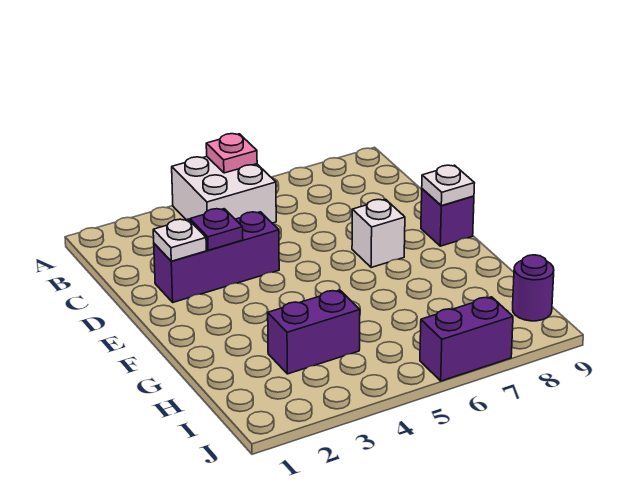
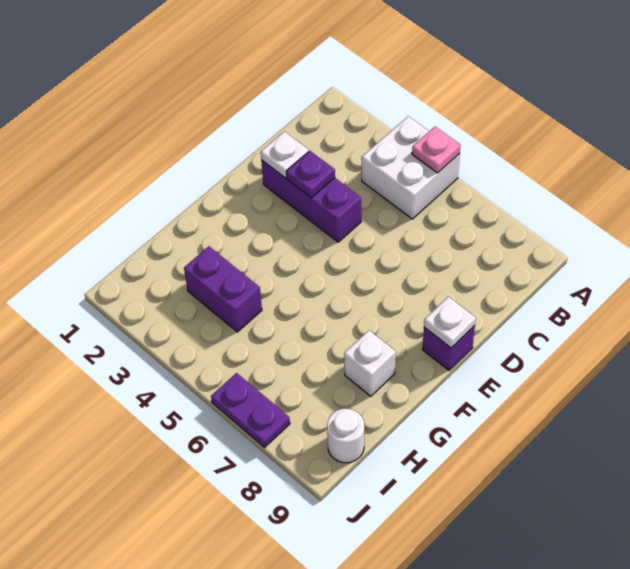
white 1x1 brick [352,199,405,268] -> white 1x1 brick moved to [344,330,396,396]
purple 1x1 round brick [513,255,554,321] -> white 1x1 round brick [327,409,364,463]
purple 1x2 brick [420,297,513,381] -> purple 1x2 plate [211,373,290,447]

